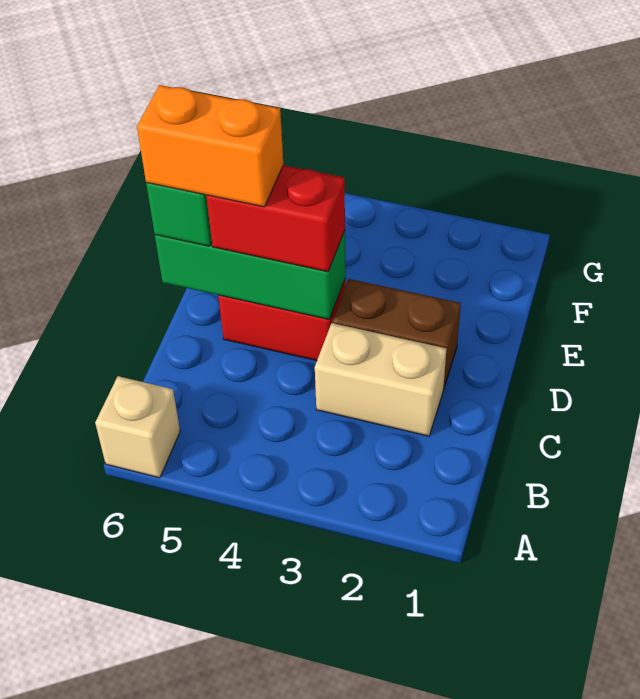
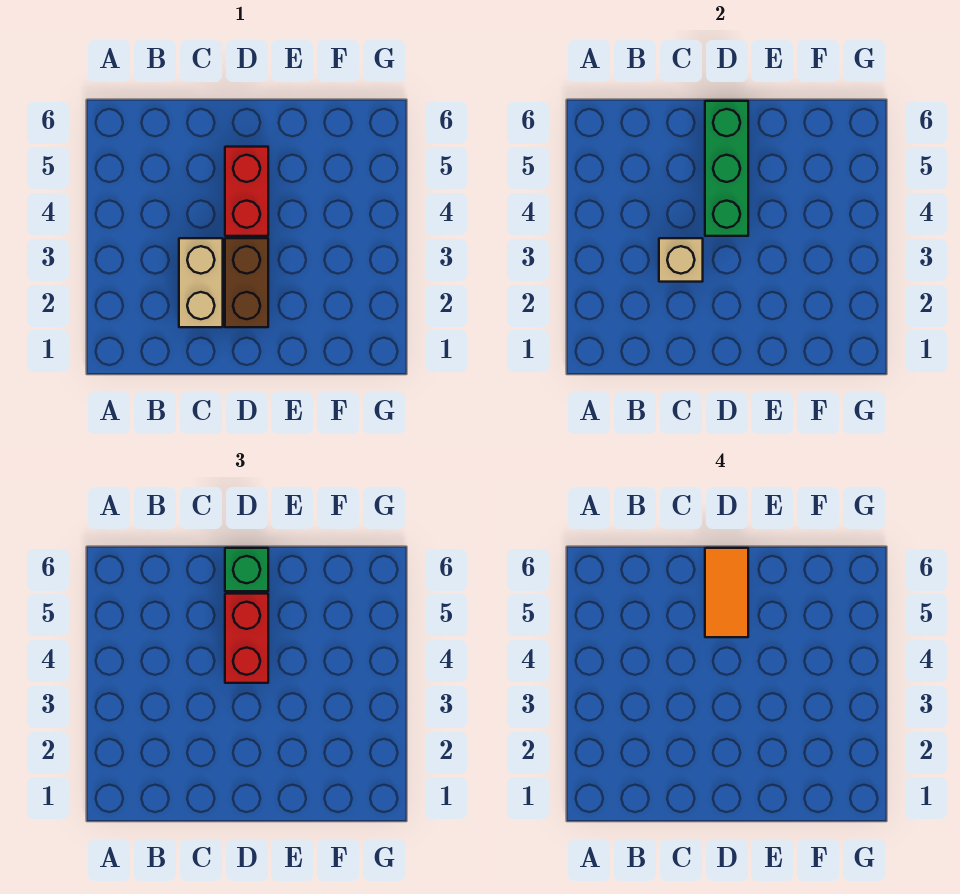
tan 1x1 brick [95,376,180,478] -> tan 1x1 brick moved to [659,238,703,282]
orange 1x2 brick [137,85,283,207] -> orange 1x2 tile [705,548,748,637]

